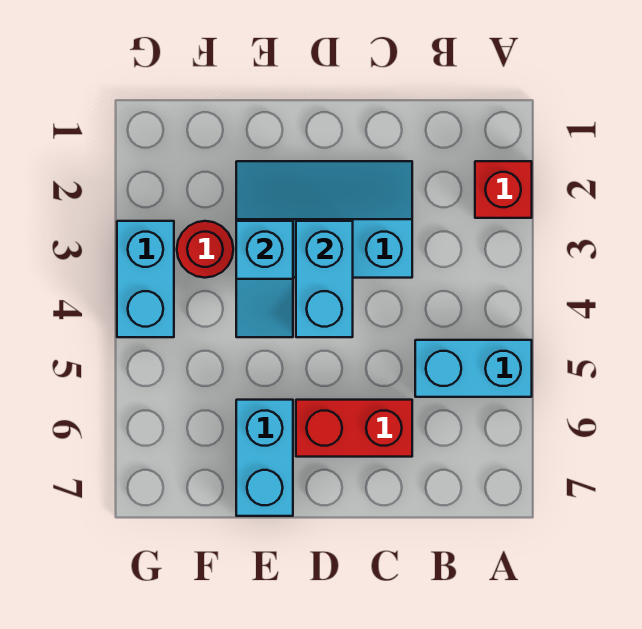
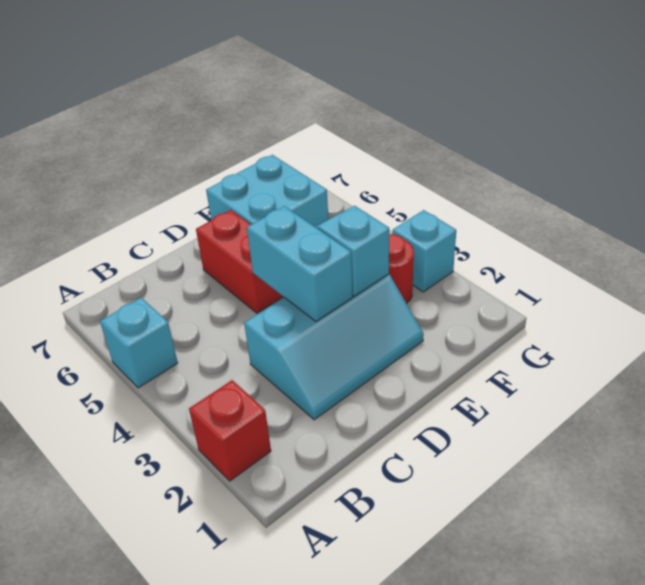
cyan 1x2 brick [415,340,532,397] -> cyan 1x1 brick [100,298,178,388]
red 1x2 brick [296,400,412,457] -> red 1x2 brick turned to [196,210,283,313]
cyan 1x2 brick [236,400,293,516] -> cyan 2x2 brick [206,155,328,227]
cyan 1x2 brick [117,221,174,337] -> cyan 1x1 brick [393,210,456,292]

